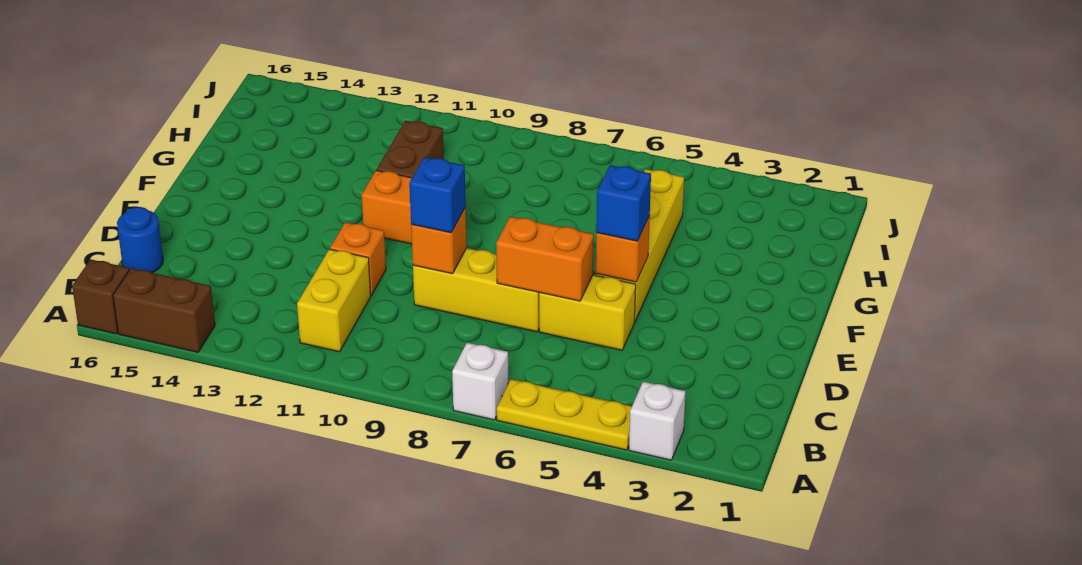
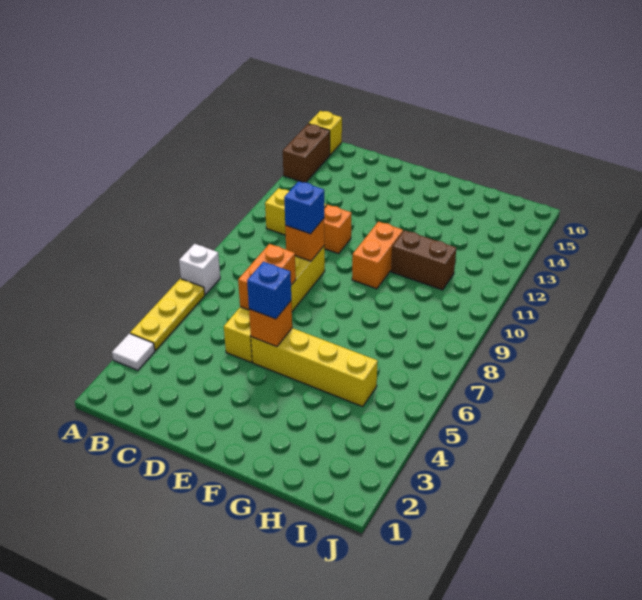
white 1x1 brick [629,382,686,460] -> white 1x1 tile [112,333,155,370]
brown 1x1 brick [72,259,129,334] -> yellow 1x1 brick [308,111,342,155]
blue 1x1 round brick [117,207,163,273] -> none

